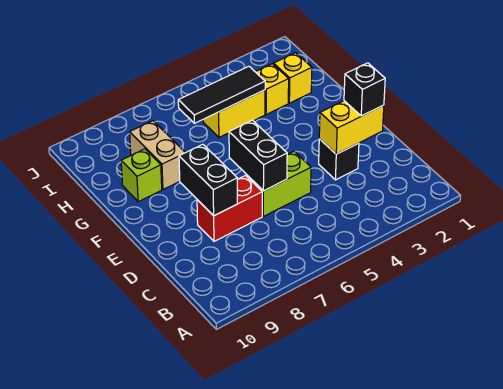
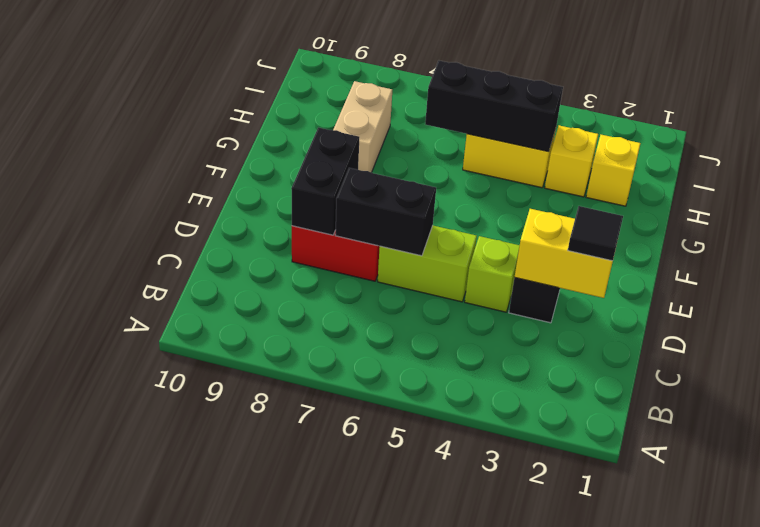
black 1x1 brick [344,63,385,116] -> black 1x1 tile [568,206,623,261]
black 1x2 brick [229,120,288,191] -> black 1x2 brick turned to [335,168,436,256]
lime 1x1 brick [121,149,162,202] -> lime 1x1 brick moved to [465,236,520,312]
black 1x3 tile [178,66,265,123] -> black 1x3 brick [425,61,563,152]

